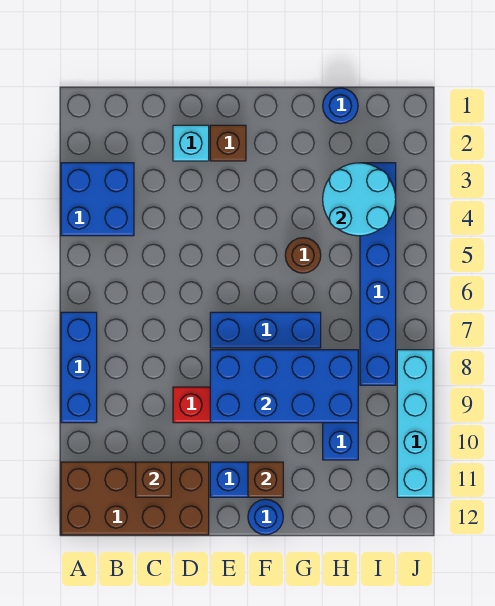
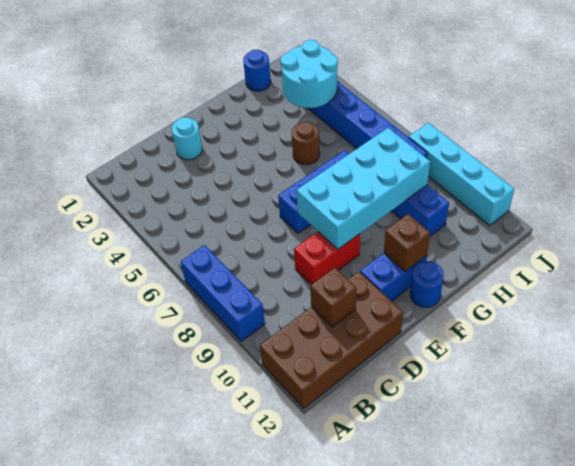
blue 2x2 brick [61,163,134,236] -> none
cyan 1x1 brick [173,125,209,161] -> cyan 1x1 round brick [172,117,202,160]
brown 1x1 brick [210,125,246,161] -> none
blue 2x4 brick [210,350,358,423] -> cyan 2x4 brick [297,128,430,249]

